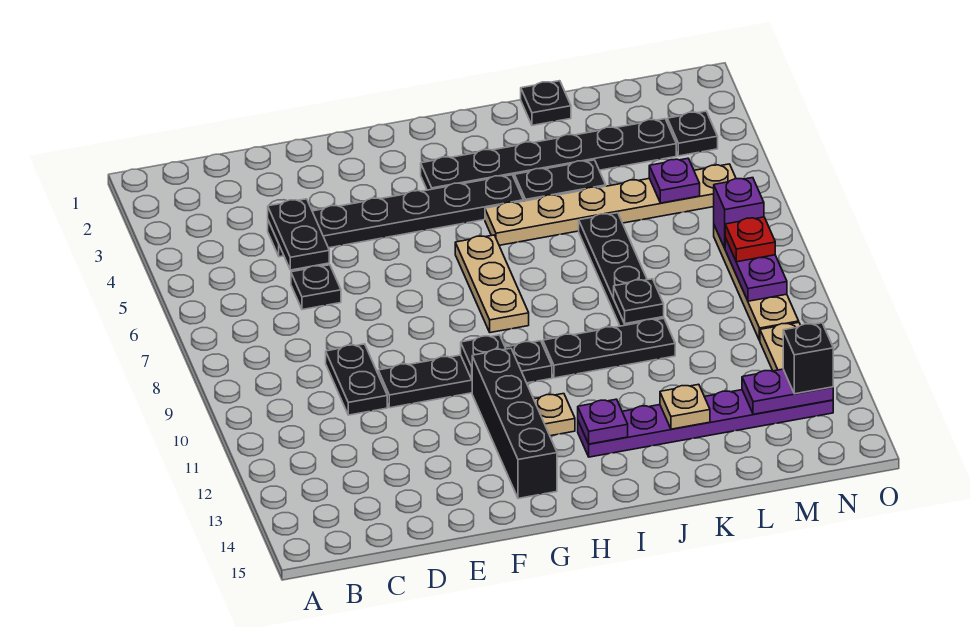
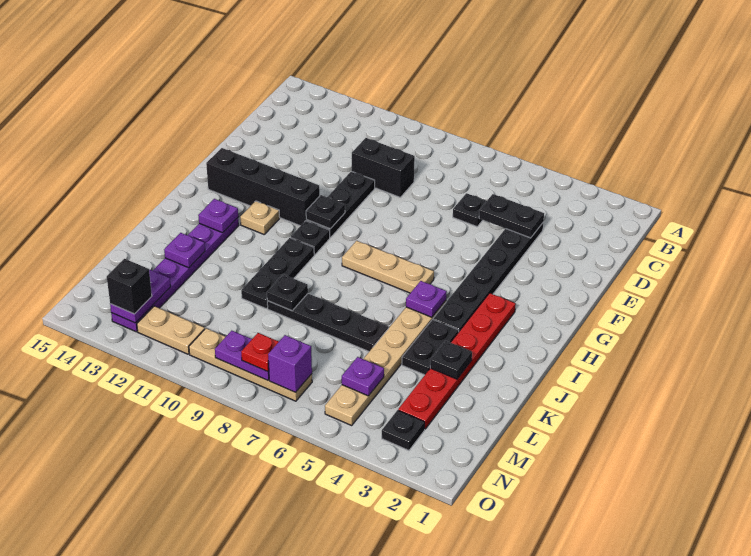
black 1x2 plate [326,344,387,415] -> black 1x2 brick [352,138,415,197]
black 1x6 plate [421,119,676,190] -> red 1x6 plate [398,293,516,429]
none -> purple 1x1 plate [406,281,447,317]
black 1x1 plate [521,81,571,125] -> black 1x1 plate moved to [430,341,472,379]
tan 1x1 plate [660,384,710,429] -> purple 1x1 plate [164,233,205,268]

